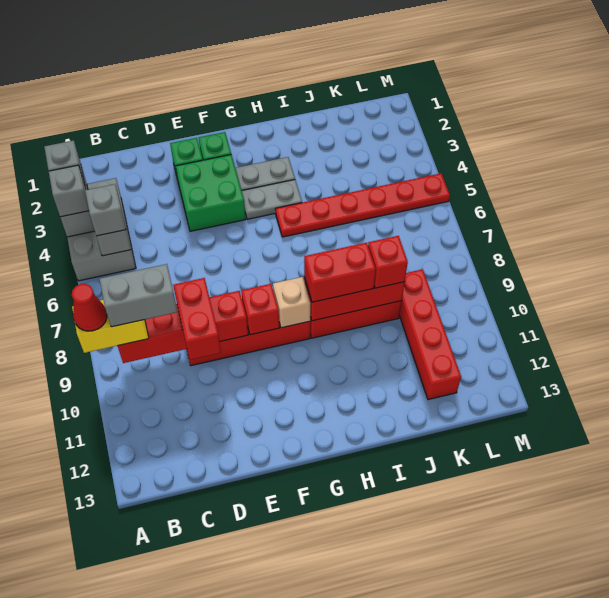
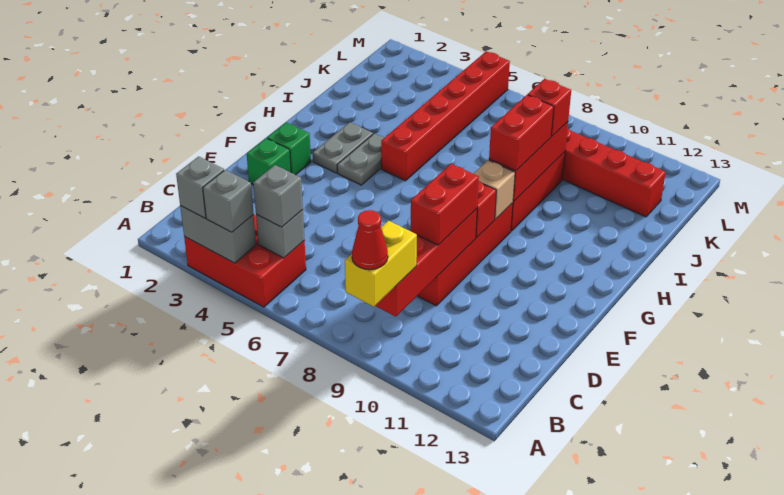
grey 2x3 brick [67,178,136,281] -> red 2x3 brick [184,214,306,307]
grey 1x2 brick [100,264,177,327] -> none
red 1x2 brick [173,278,221,360] -> red 1x2 brick turned to [411,164,479,245]
green 2x2 brick [176,155,246,231] -> none
red 1x6 plate [276,173,450,237] -> red 1x6 brick [381,51,510,181]

